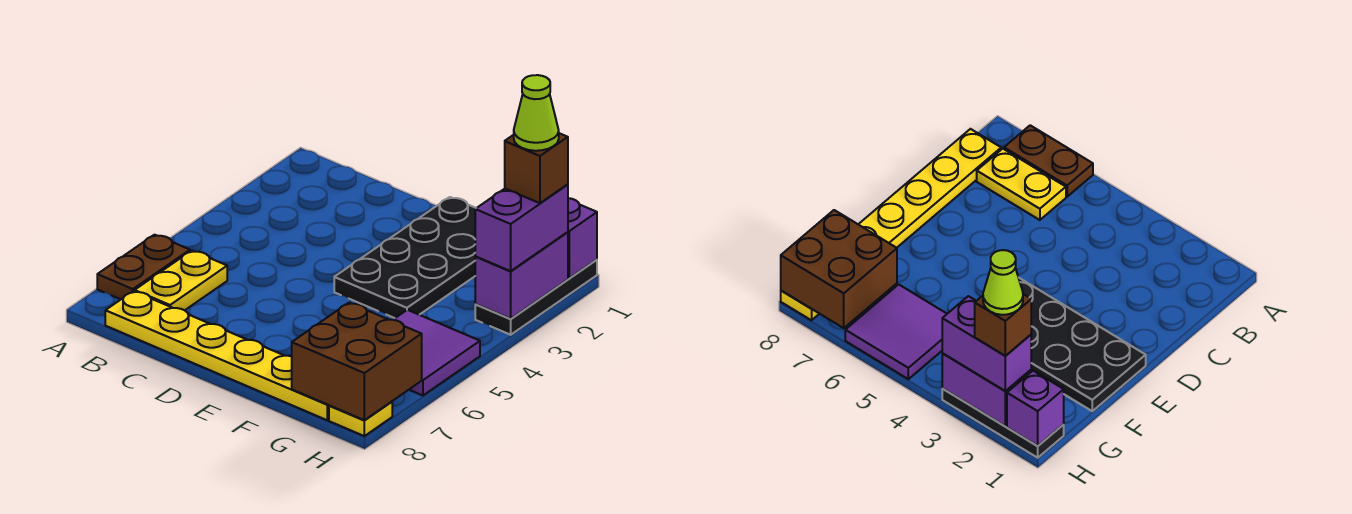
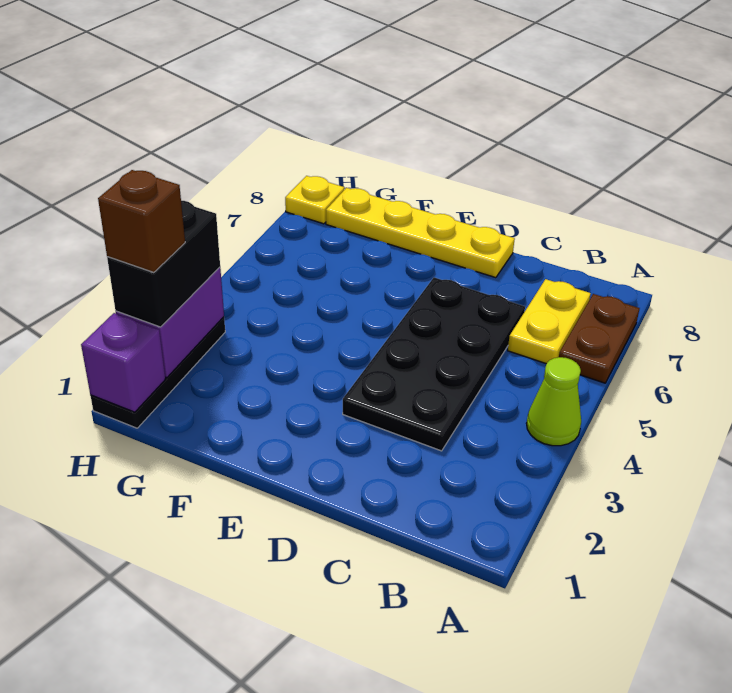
yellow 1x6 plate [105,291,329,420] -> yellow 1x4 plate [326,188,515,278]
black 2x4 plate [334,197,476,318] -> black 2x4 plate moved to [343,278,525,451]
purple 2x2 tile [393,310,480,396] -> none
brown 2x2 brick [292,303,422,420] -> none
purple 1x2 brick [475,185,568,271] -> black 1x2 brick [107,201,220,327]
lime 1x1 cone [514,75,559,151] -> lime 1x1 cone moved to [526,357,581,446]

